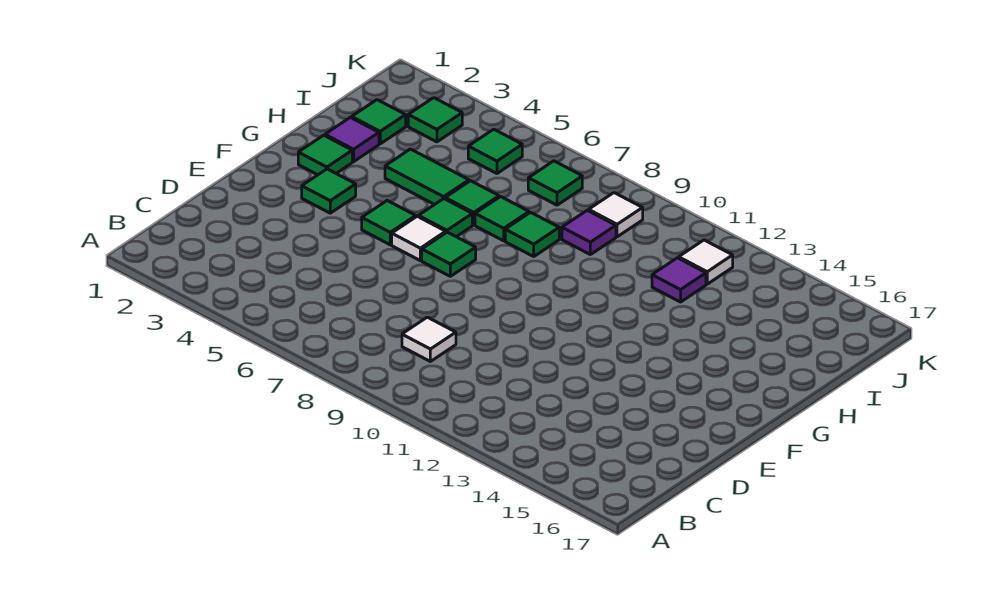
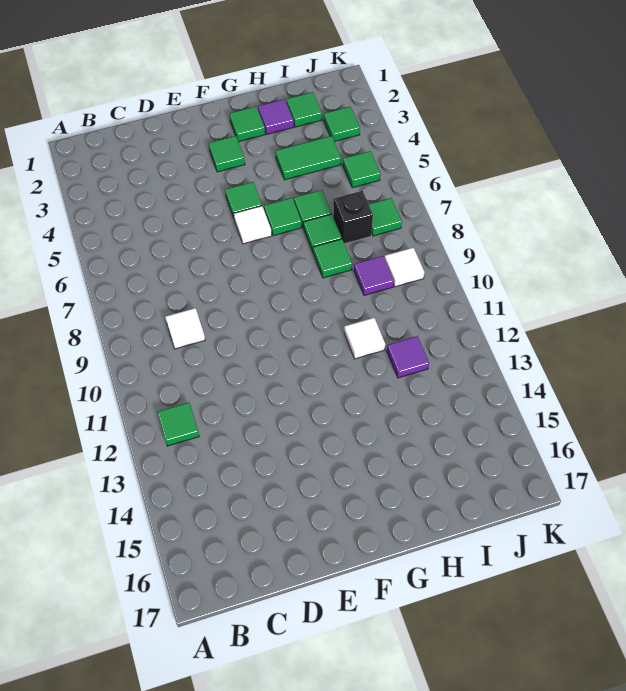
green 1x1 tile [422,232,476,276] -> green 1x1 tile moved to [157,403,199,446]
green 1x2 tile [385,149,469,205] -> green 1x2 tile turned to [275,136,341,180]
none -> black 1x1 brick [333,191,373,244]
white 1x1 tile [679,240,733,284] -> white 1x1 tile moved to [344,318,385,359]

